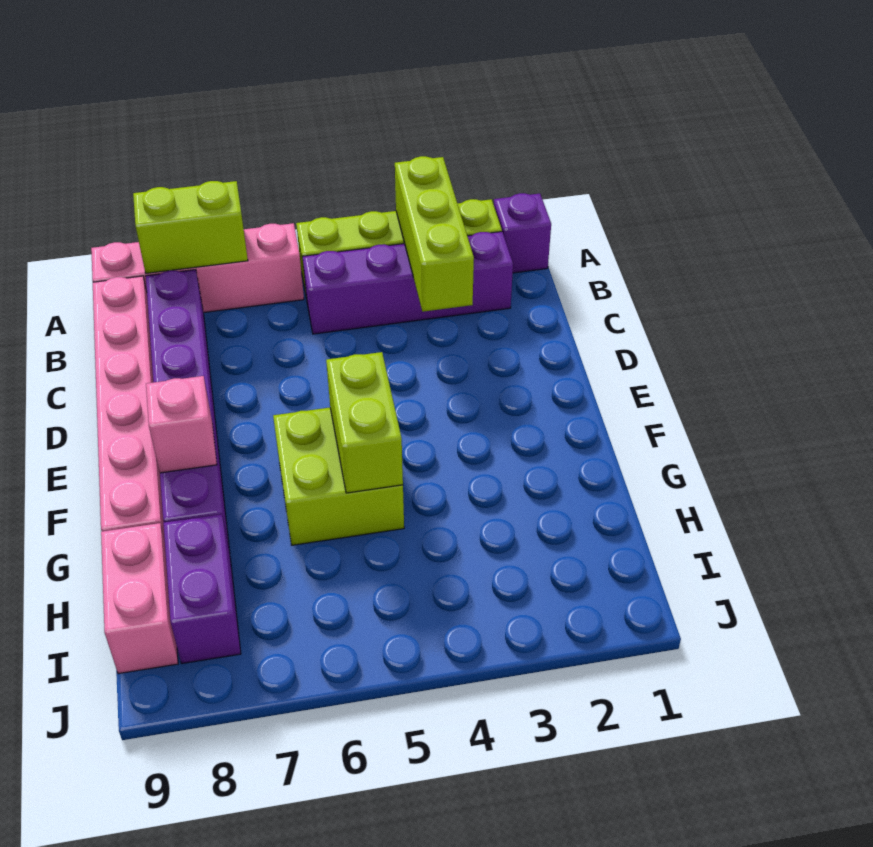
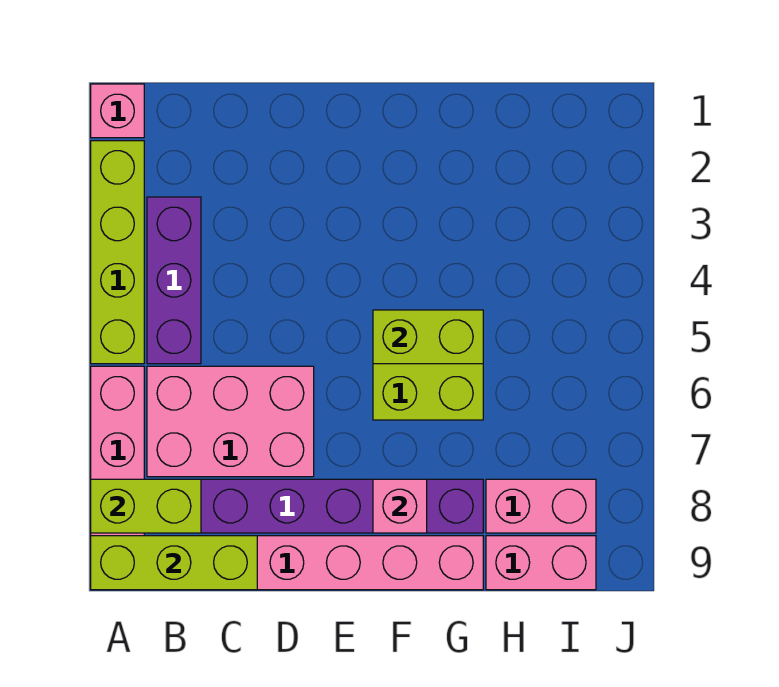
purple 1x1 brick [494,193,551,273] -> pink 1x1 brick [91,84,144,138]
lime 1x3 brick [395,156,474,312] -> lime 1x3 brick moved to [91,536,257,590]
lime 1x2 brick [133,181,248,273] -> lime 1x2 brick turned to [91,479,201,533]
purple 1x4 brick [302,232,513,334] -> purple 1x3 brick [147,197,201,364]
none -> pink 2x3 brick [147,366,314,477]
purple 1x2 brick [163,514,241,664] -> pink 1x2 brick [486,479,596,533]

